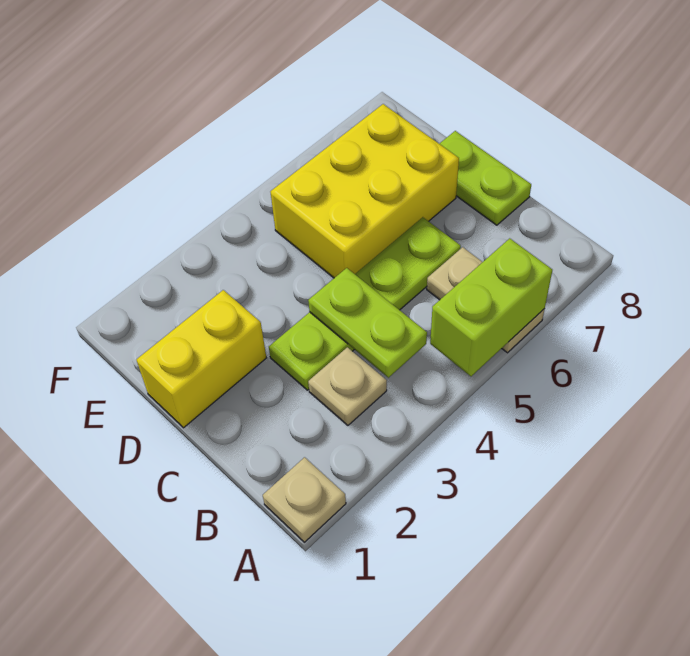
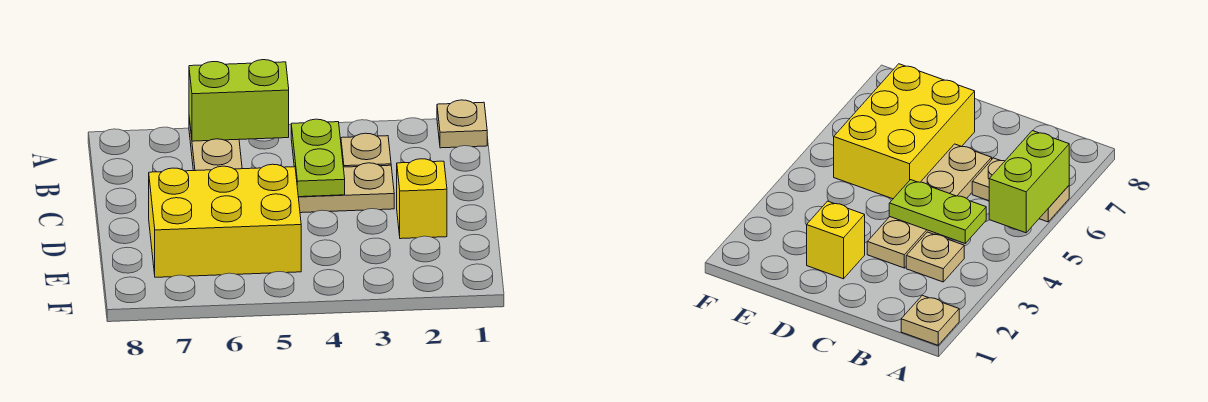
lime 1x4 plate [269,217,461,390] -> tan 1x4 plate [298,163,394,213]
lime 1x2 plate [439,131,531,225] -> none
yellow 1x2 brick [136,290,266,428] -> yellow 1x1 brick [397,159,447,239]

